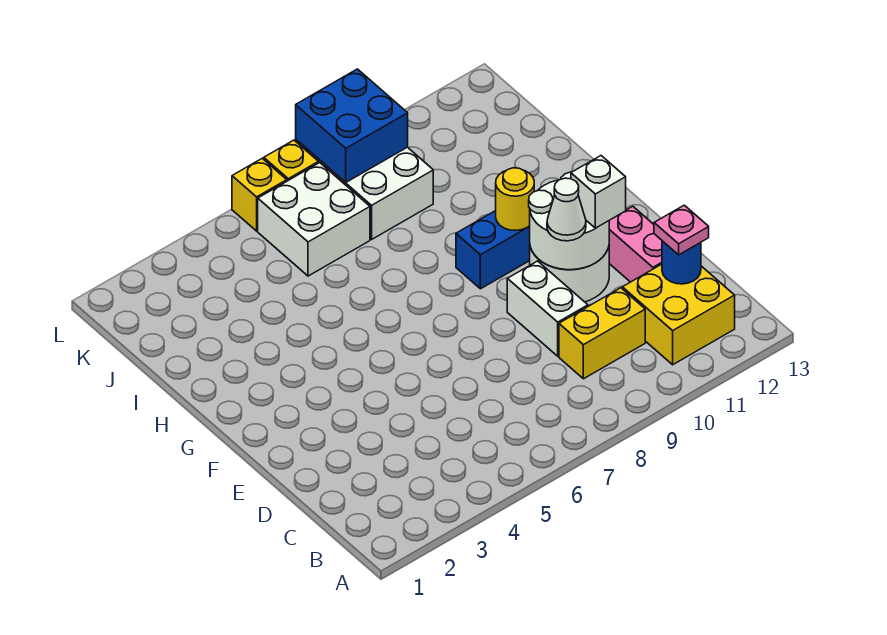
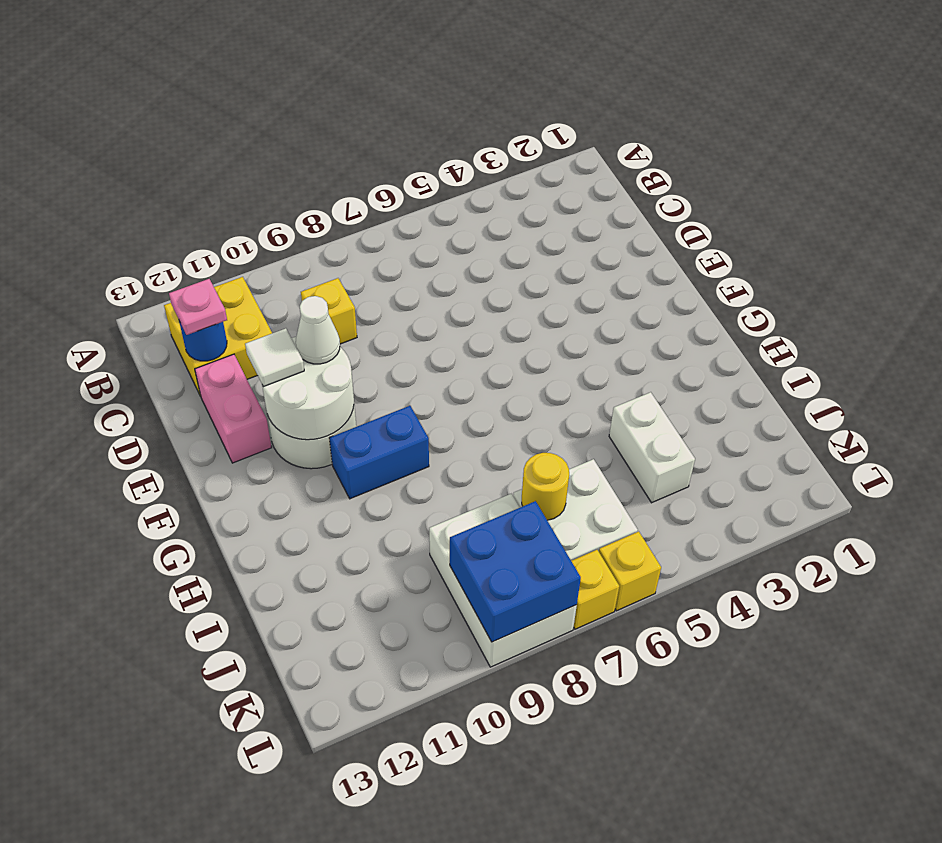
yellow 1x2 brick [559,288,645,379] -> yellow 1x1 brick [301,278,357,344]
white 1x2 brick [507,261,588,356] -> white 1x2 brick moved to [609,392,695,503]
white 1x1 brick [571,156,626,228] -> white 1x1 tile [245,328,304,387]
yellow 1x1 round brick [496,168,534,230] -> yellow 1x1 round brick moved to [522,453,569,520]

